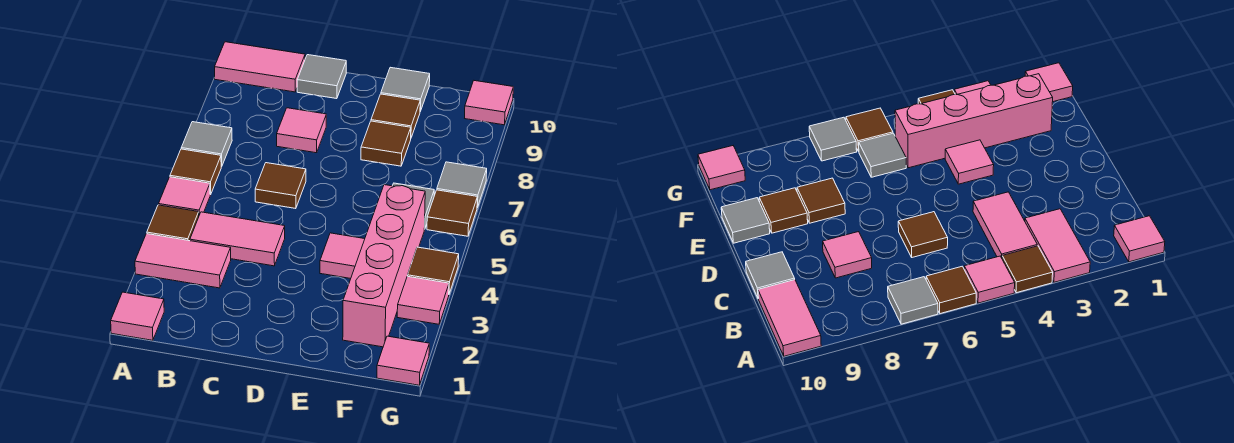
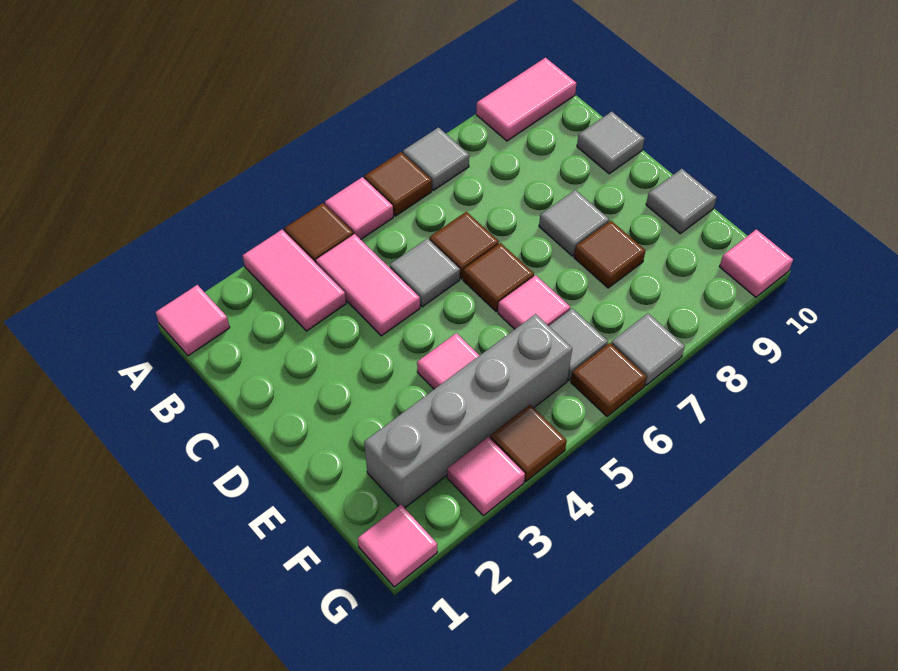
pink 1x2 tile [215,42,305,92] -> pink 1x2 tile turned to [476,58,576,141]
none -> grey 1x1 tile [390,238,460,307]
pink 1x1 tile [277,108,326,153] -> pink 1x1 tile moved to [498,275,570,329]
none -> grey 1x1 tile [539,190,609,256]
brown 1x1 tile [371,94,420,137] -> brown 1x1 tile moved to [463,243,534,312]
pink 1x4 brick [343,185,425,347] -> grey 1x4 brick [364,314,572,508]

